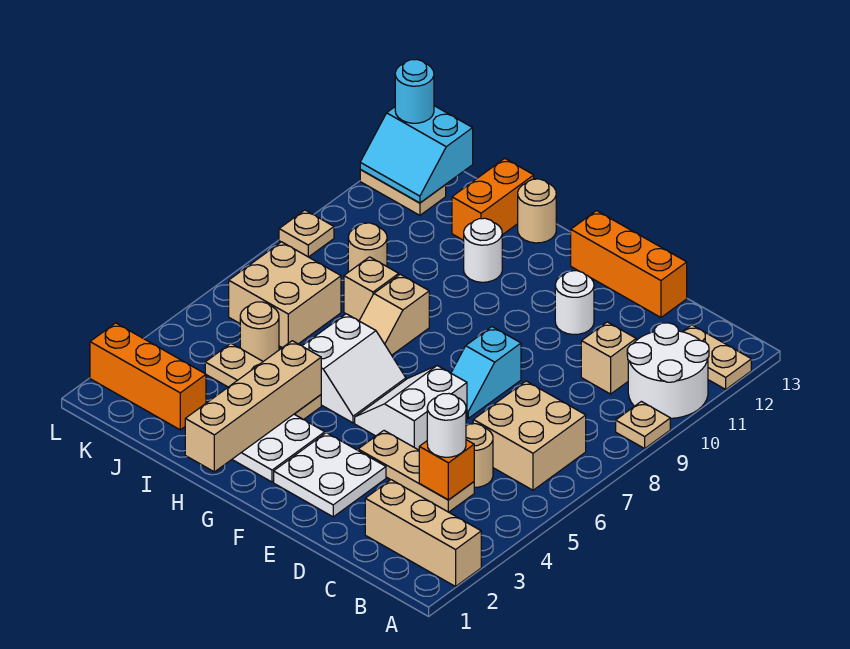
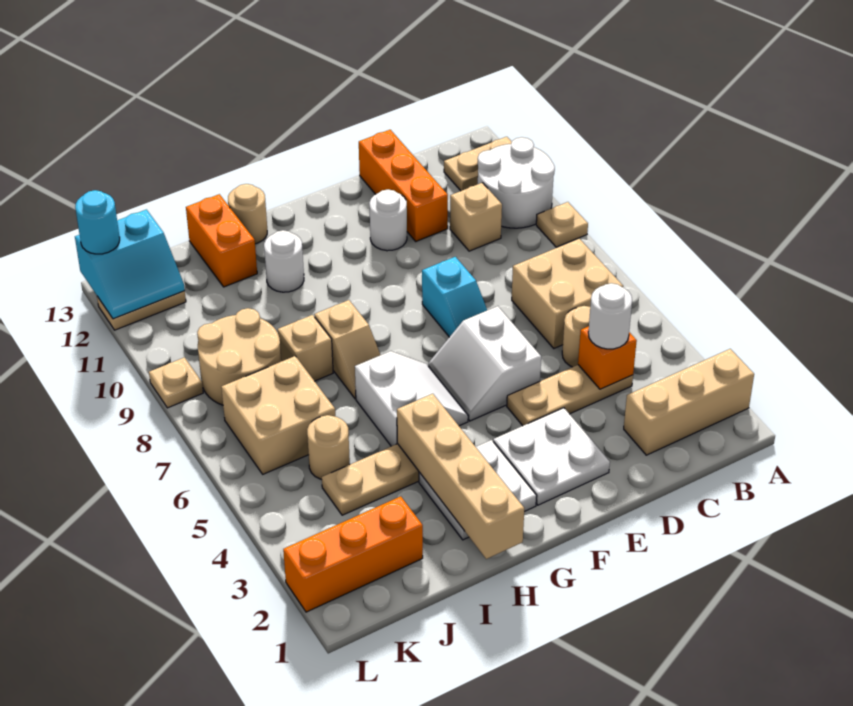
orange 1x3 brick [571,211,687,317] -> orange 1x3 brick turned to [359,130,448,241]
tan 1x1 round brick [348,223,387,272] -> tan 2x2 round brick [197,308,281,405]

